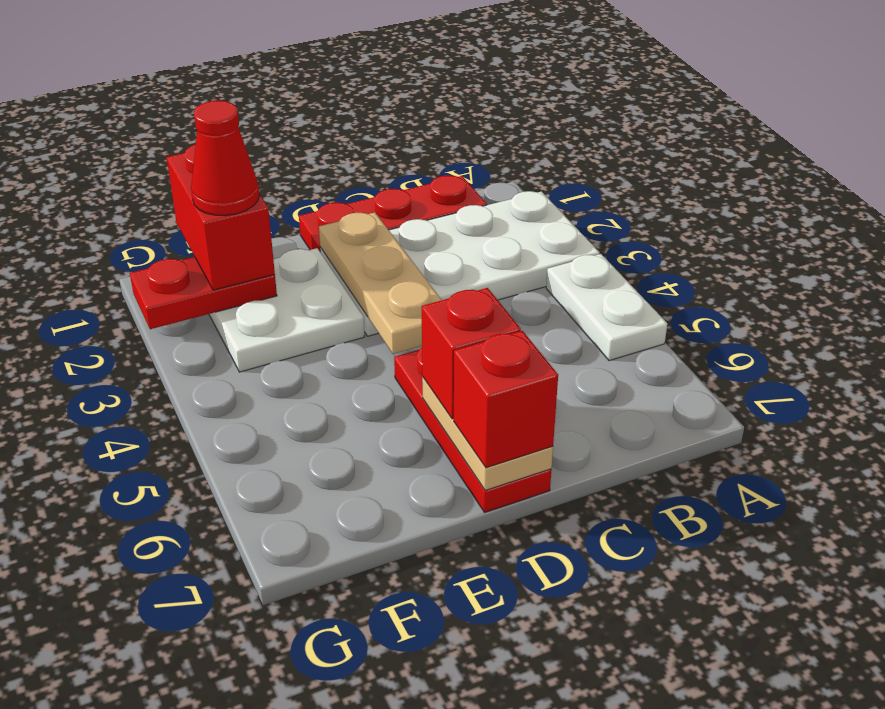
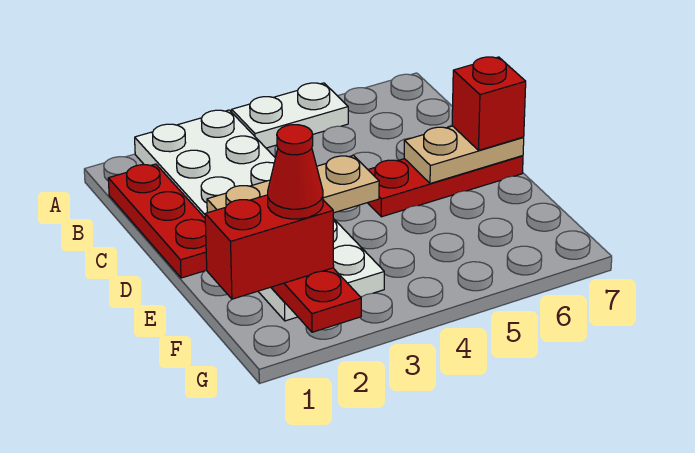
red 1x1 brick [422,288,521,419] -> none

